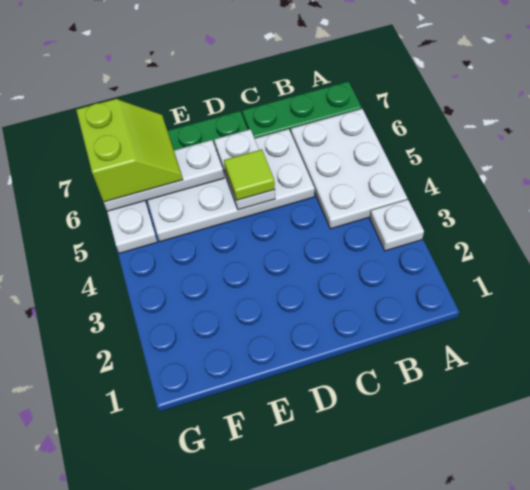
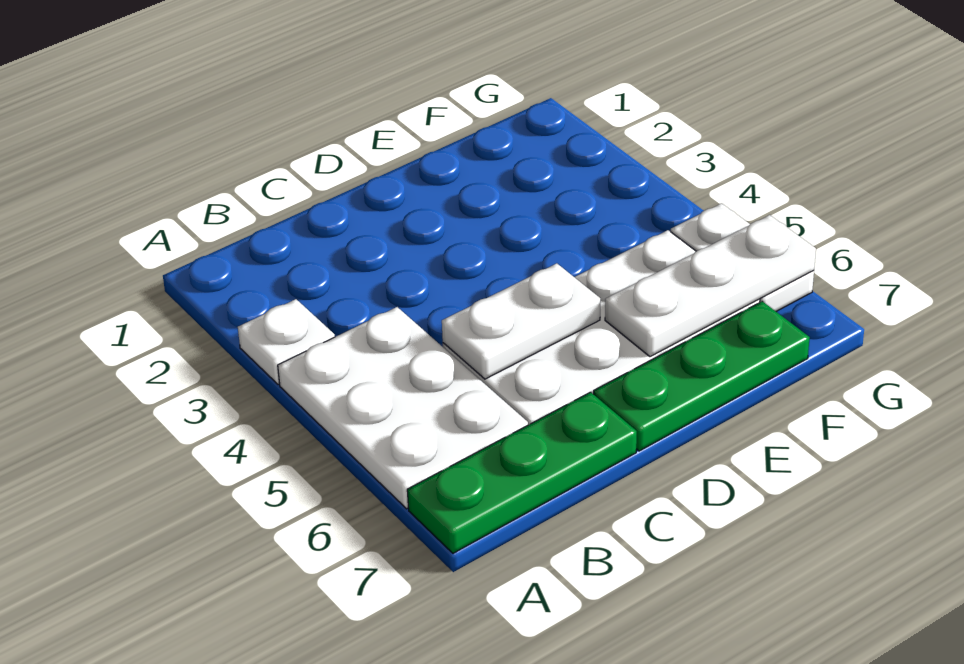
white 1x2 plate [214,129,275,210] -> white 1x2 plate turned to [442,263,600,379]
lime 1x1 tile [224,149,275,200] -> none
lime 2x2 slope [76,99,183,202] -> none

